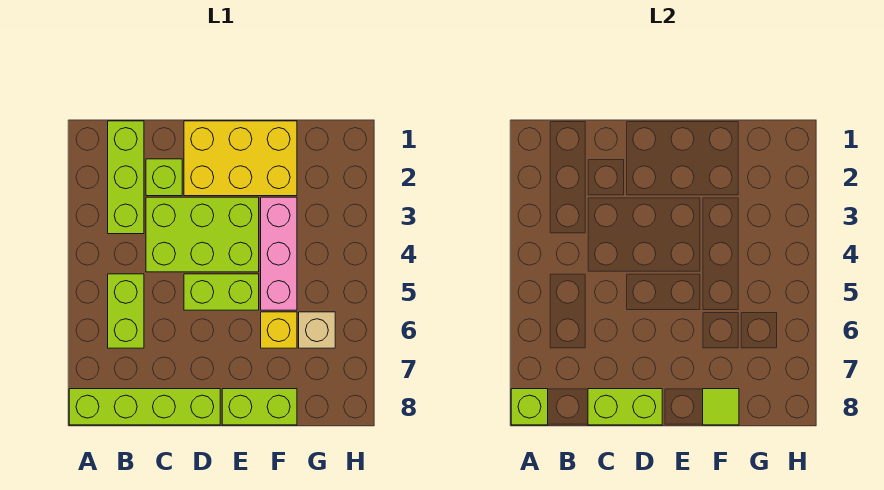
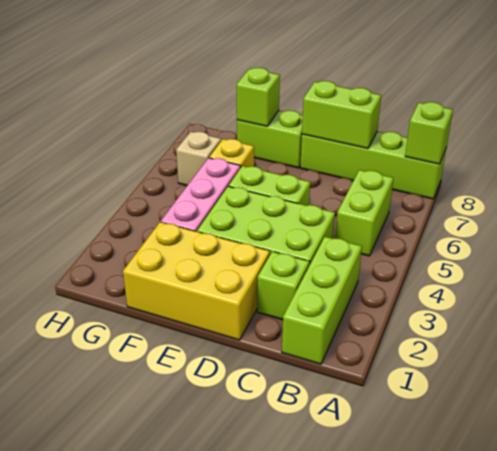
lime 1x1 tile [703,389,739,425] -> lime 1x1 brick [237,68,280,126]

